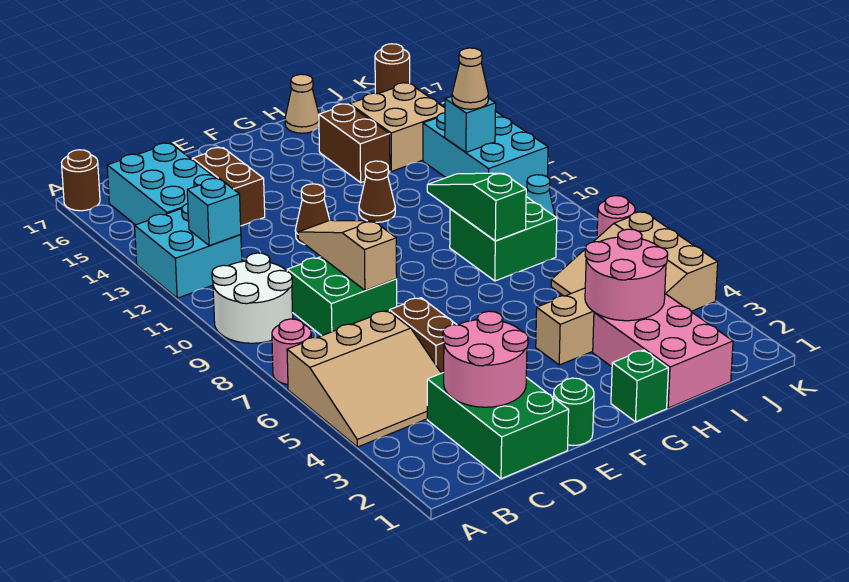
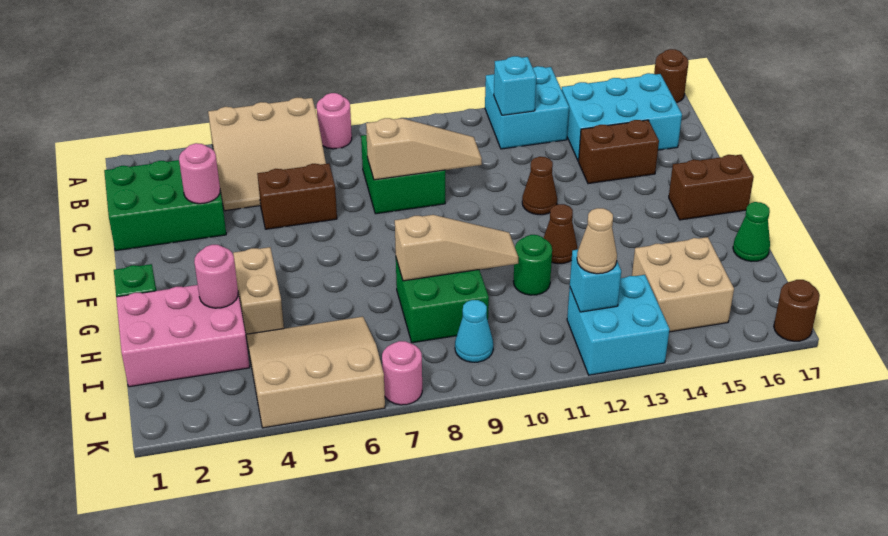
tan 3x3 slope [287,310,441,447] -> tan 3x3 slope turned to [208,98,326,211]
white 2x2 round brick [212,253,293,343] -> none
pink 2x2 round brick [443,311,528,407] -> pink 1x1 round brick [179,143,220,204]
green 1x1 round brick [554,378,594,446] -> green 1x1 round brick moved to [514,235,552,295]
pink 2x2 round brick [585,229,668,321] -> pink 1x1 round brick [194,245,238,308]
green 1x3 slope [427,173,526,241] -> tan 1x3 slope [395,215,518,281]
brown 1x2 brick [319,104,390,182] -> brown 1x2 brick moved to [669,155,754,220]
tan 1x1 cone [285,74,319,133] -> green 1x1 cone [733,202,770,261]
cyan 2x3 brick [423,111,548,193] -> cyan 2x2 brick [567,275,670,375]

